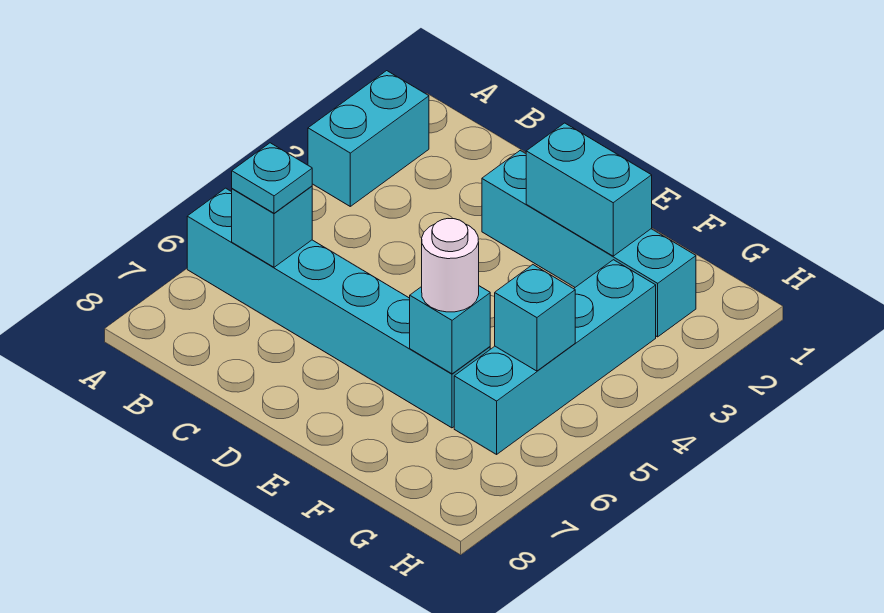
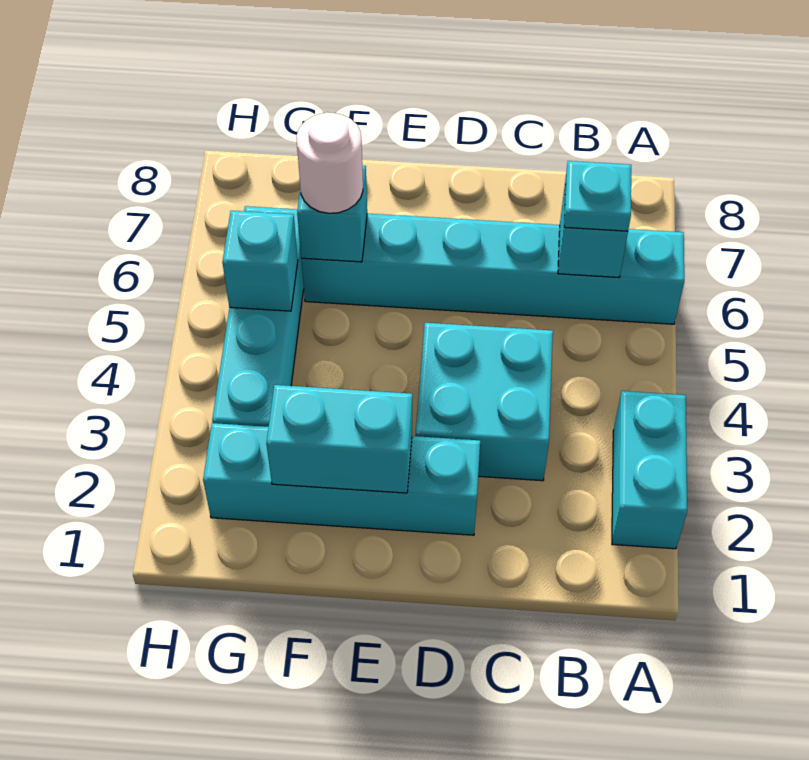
none -> cyan 2x2 brick [416,323,553,481]

